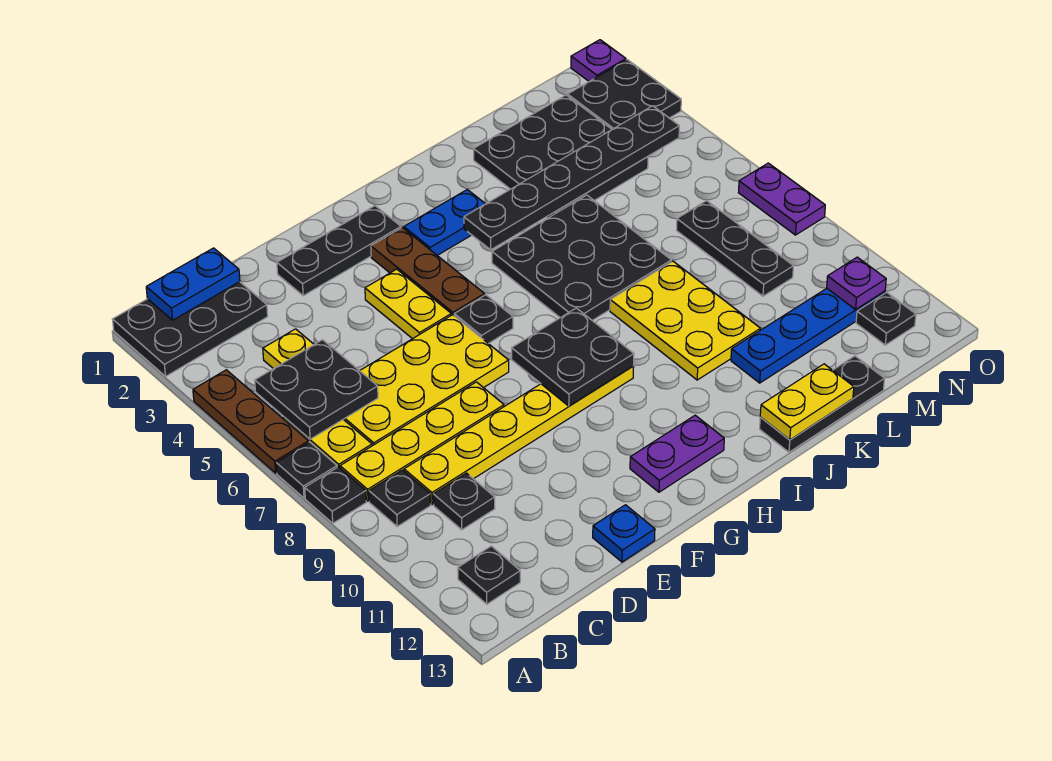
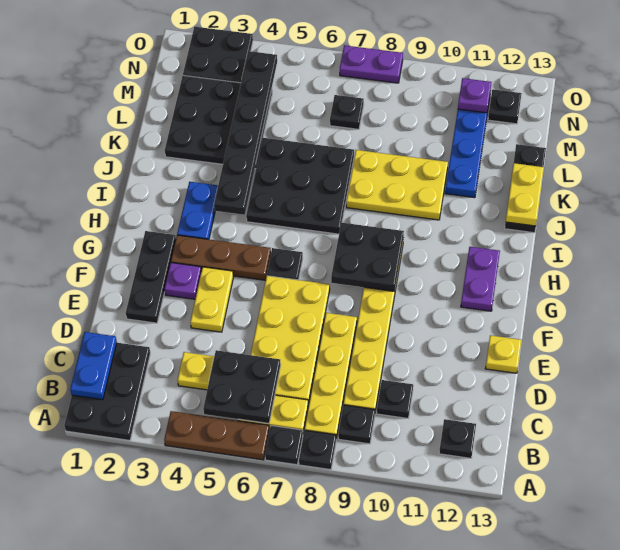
blue 1x1 plate [593,505,655,562] -> yellow 1x1 plate [485,335,521,373]
yellow 1x2 plate [365,269,451,339] -> yellow 1x2 plate turned to [190,267,233,332]
black 1x3 plate [677,201,793,296] -> black 1x1 plate [330,95,364,129]
purple 1x1 plate [571,40,626,82] -> purple 1x1 plate moved to [165,263,201,299]

